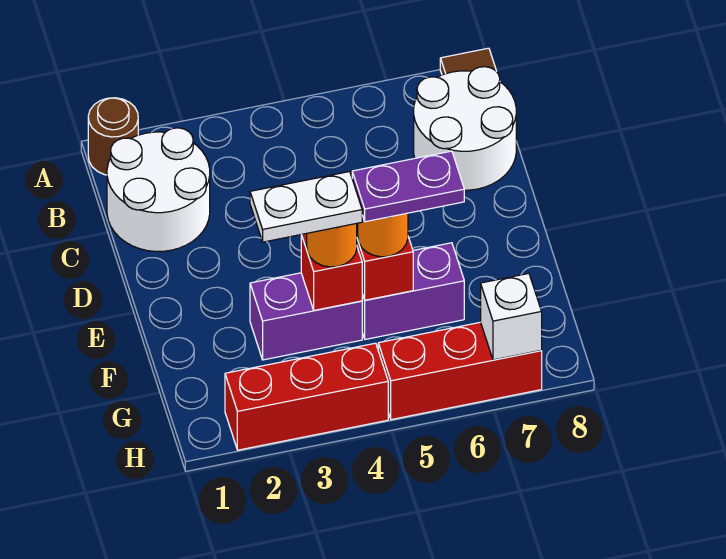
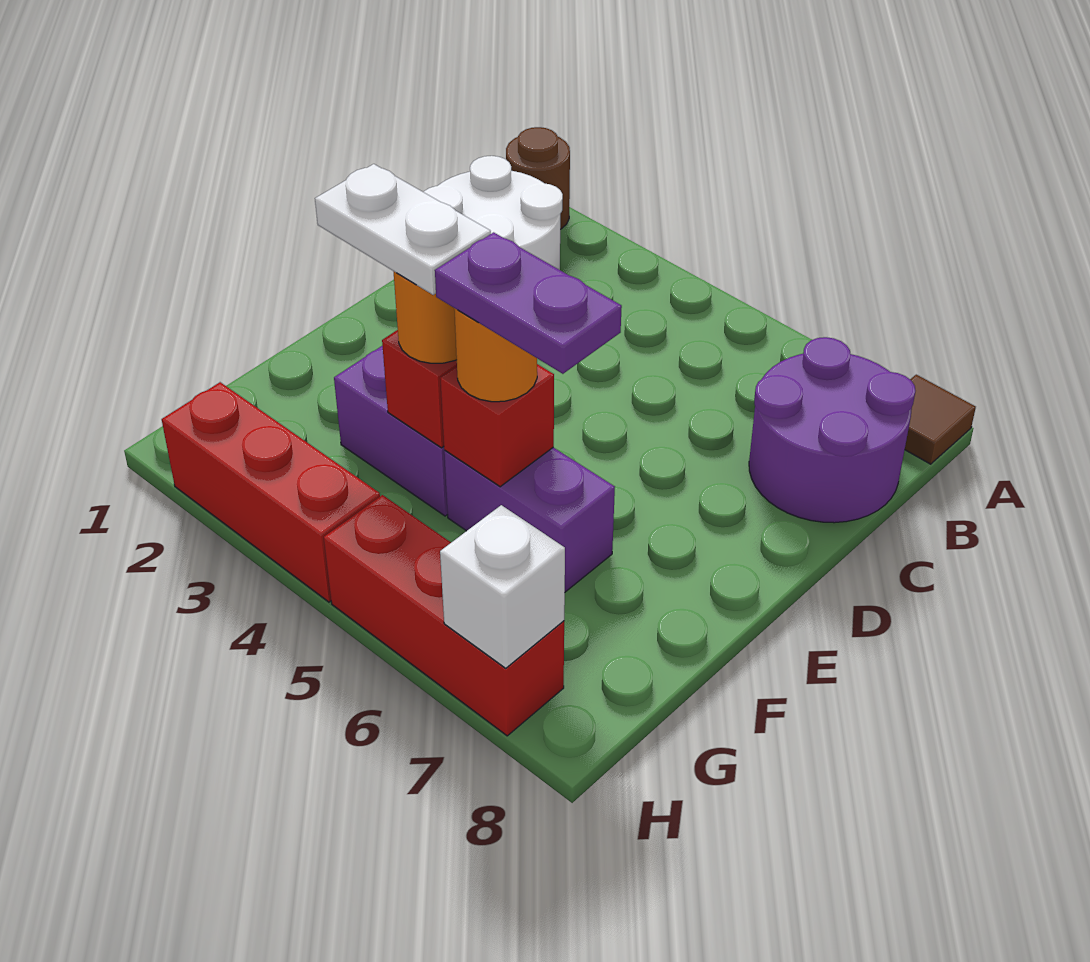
white 2x2 round brick [414,67,516,190] -> purple 2x2 round brick [749,337,915,523]

